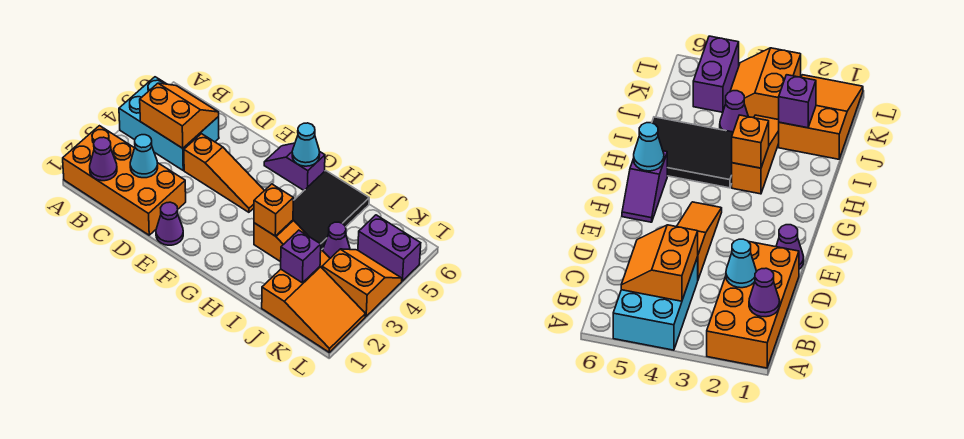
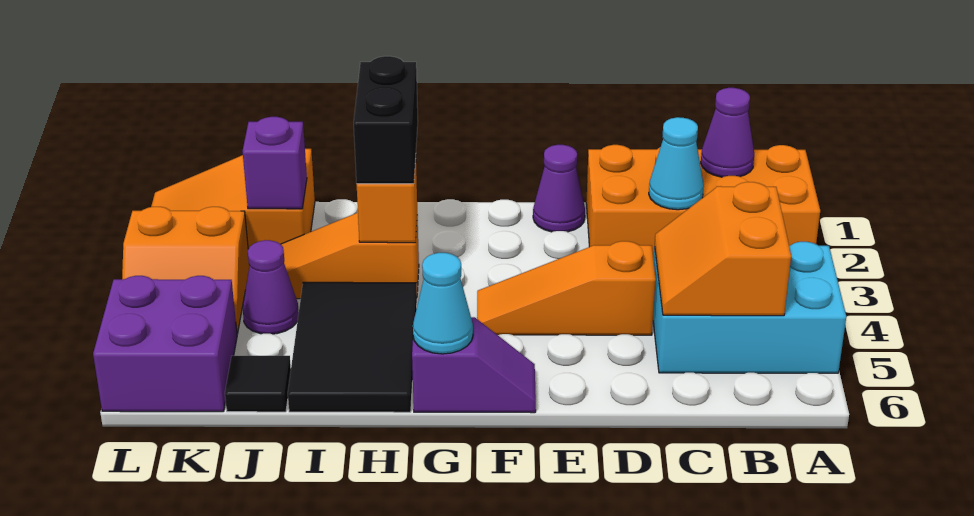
orange 2x2 slope [140,83,219,148] -> orange 2x2 slope turned to [655,182,791,316]
none -> black 1x2 brick [354,56,418,184]
none -> black 1x1 tile [225,356,291,412]
purple 1x2 brick [358,215,421,281] -> purple 2x2 brick [93,276,237,412]

